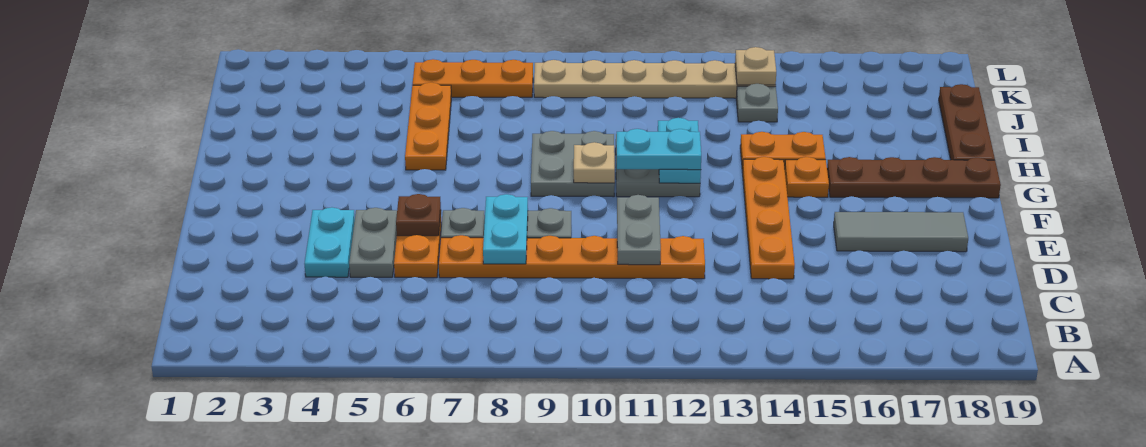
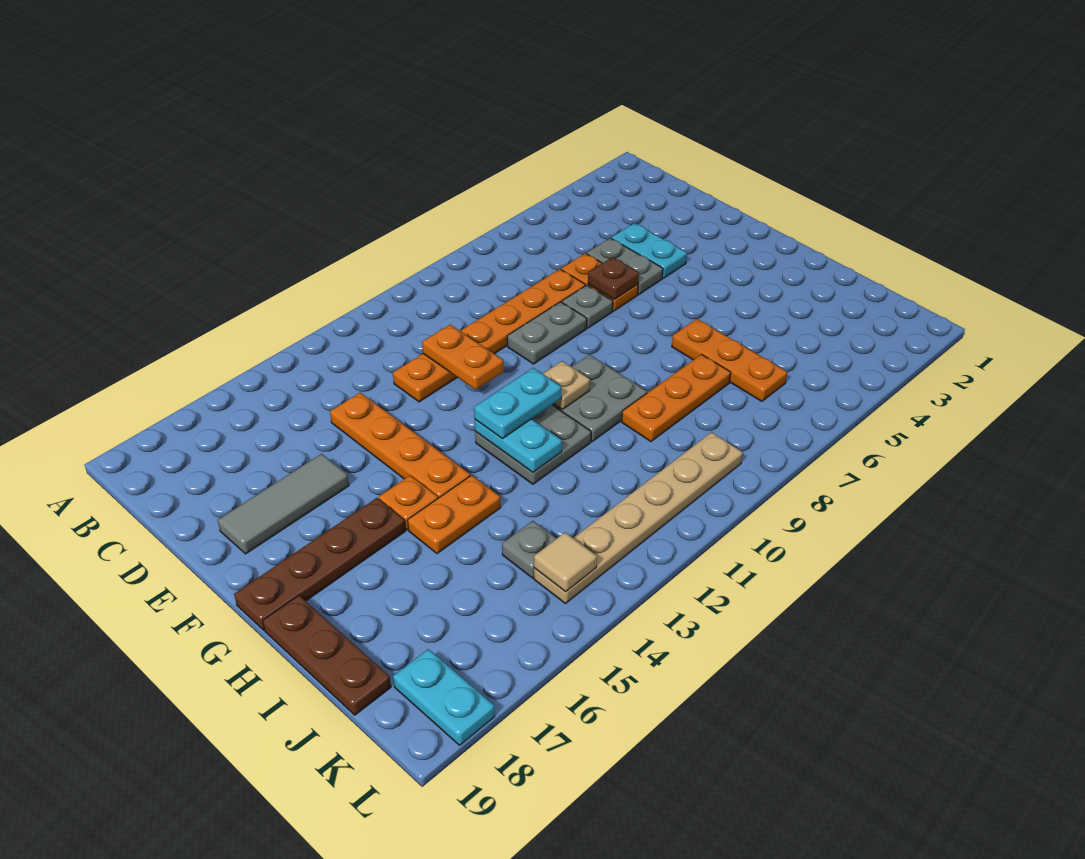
cyan 1x2 plate [483,194,528,264] -> cyan 1x2 plate moved to [393,649,495,745]
grey 1x2 plate [617,195,661,265] -> orange 1x2 plate [422,325,504,390]
orange 1x3 plate [413,59,533,97] -> orange 1x3 plate moved to [622,354,731,442]
tan 1x1 plate [735,47,776,85] -> tan 1x1 tile [534,533,597,591]

